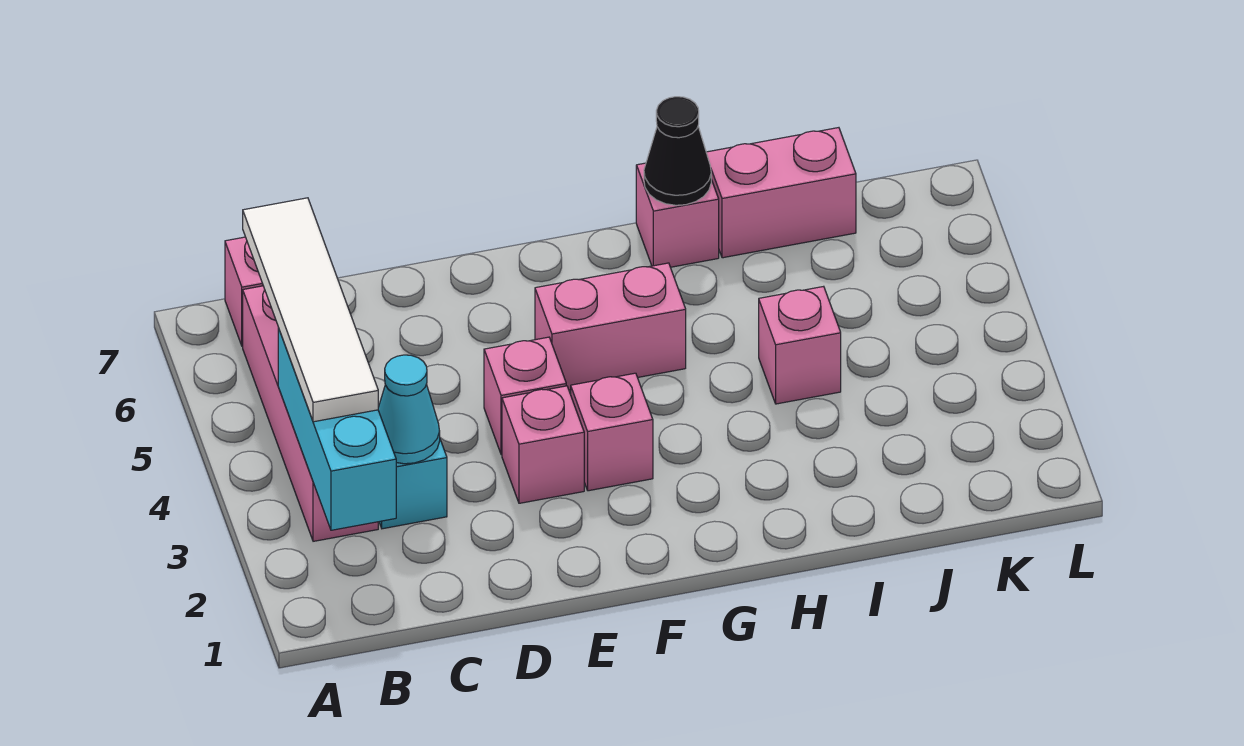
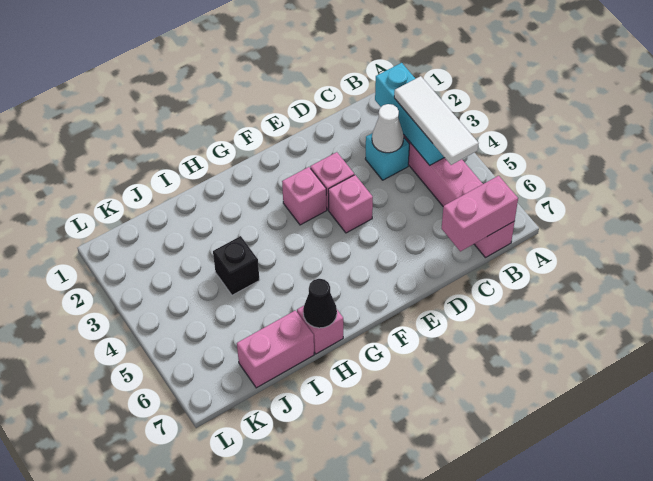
white 1x4 tile [243,198,378,422] -> white 1x3 tile [394,76,479,165]
cyan 1x1 cone [378,355,440,464] -> white 1x1 cone [372,104,404,153]
pink 1x2 brick [535,263,686,390] -> pink 1x2 brick moved to [442,176,518,251]
pink 1x1 brick [759,286,841,404] -> black 1x1 brick [213,236,259,295]

